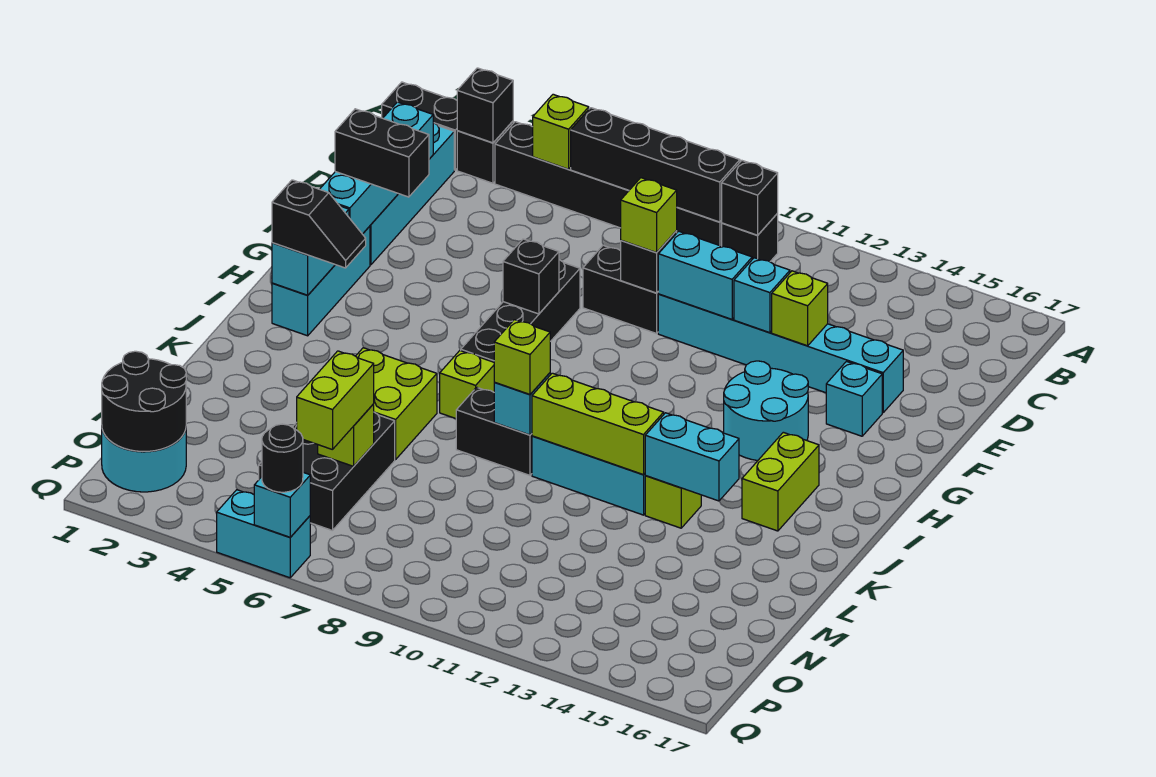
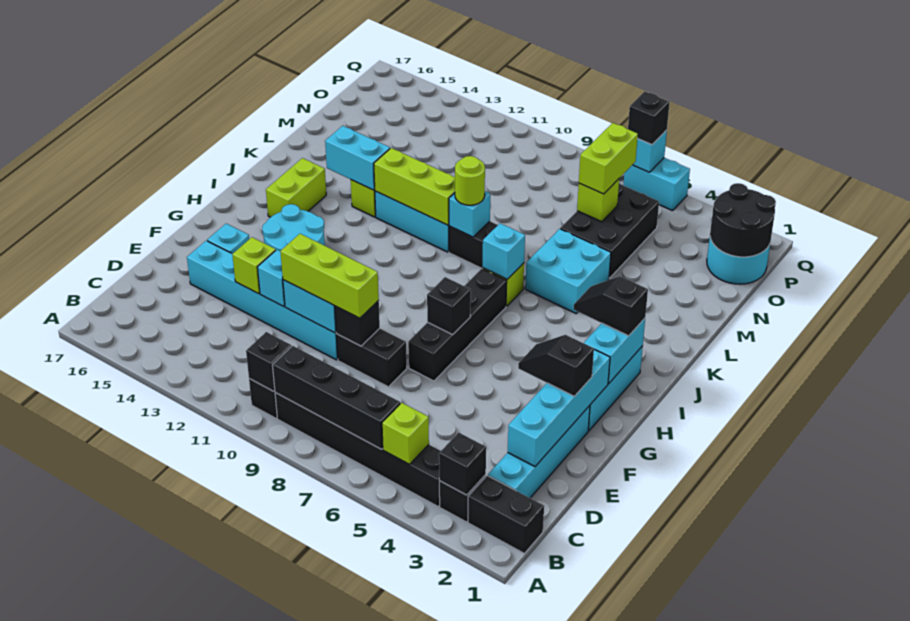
lime 1x1 brick [621,178,677,253] -> lime 1x3 brick [280,234,379,318]
black 1x2 brick [335,109,429,197] -> black 1x2 slope [518,335,594,396]
none -> cyan 1x1 brick [483,223,525,279]
lime 2x2 brick [356,348,437,459] -> cyan 2x2 brick [525,229,611,313]
lime 1x1 brick [494,320,550,395] -> lime 1x1 round brick [455,156,485,205]
black 1x1 round brick [262,424,303,492] -> black 1x1 brick [628,91,670,145]

